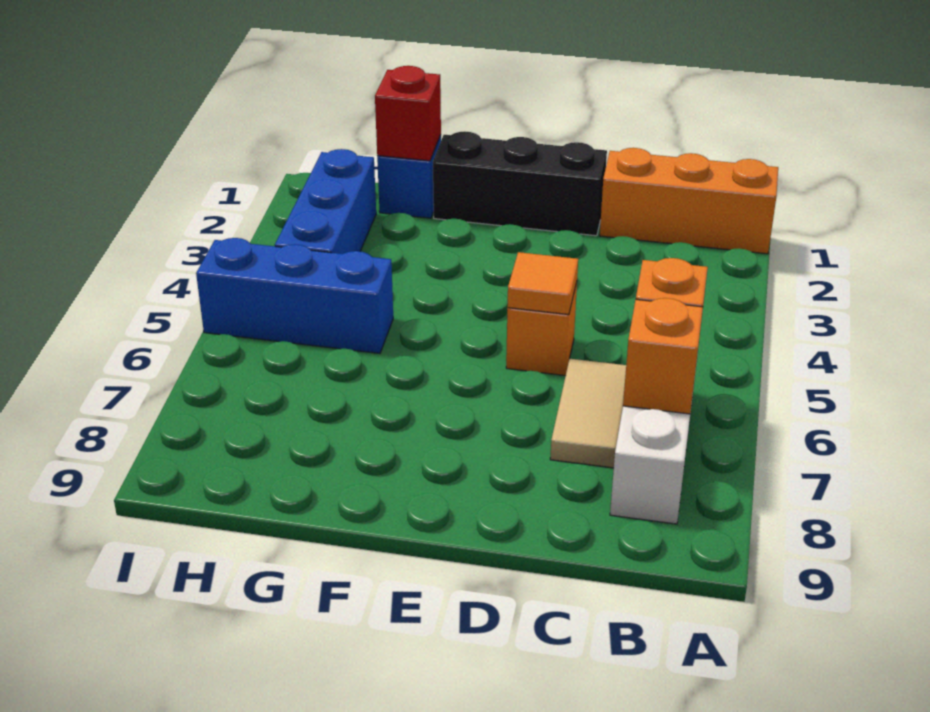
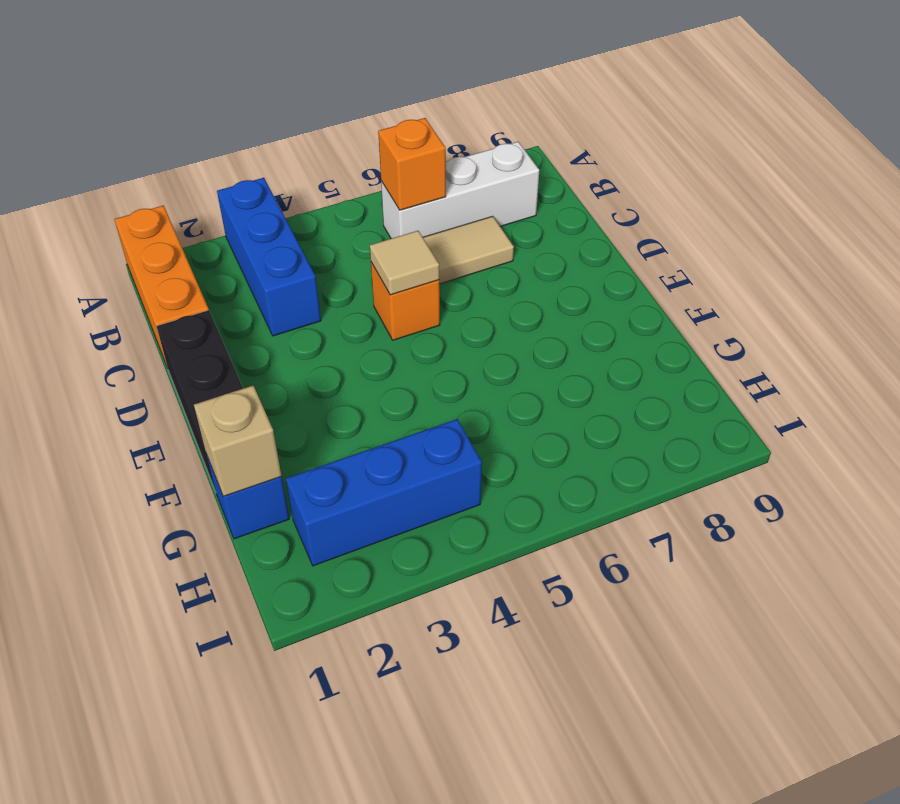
orange 1x1 brick [623,298,703,414] -> none
orange 1x1 tile [507,252,578,315] -> tan 1x1 tile [370,231,439,295]
red 1x1 brick [375,66,441,161] -> tan 1x1 brick [194,386,282,497]
blue 1x3 brick [196,238,393,353] -> blue 1x3 brick moved to [217,178,321,336]

